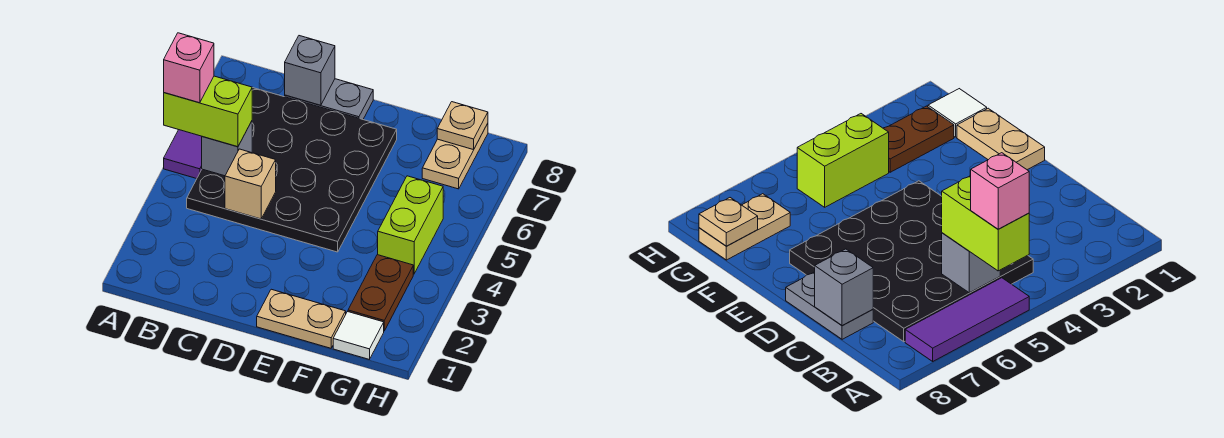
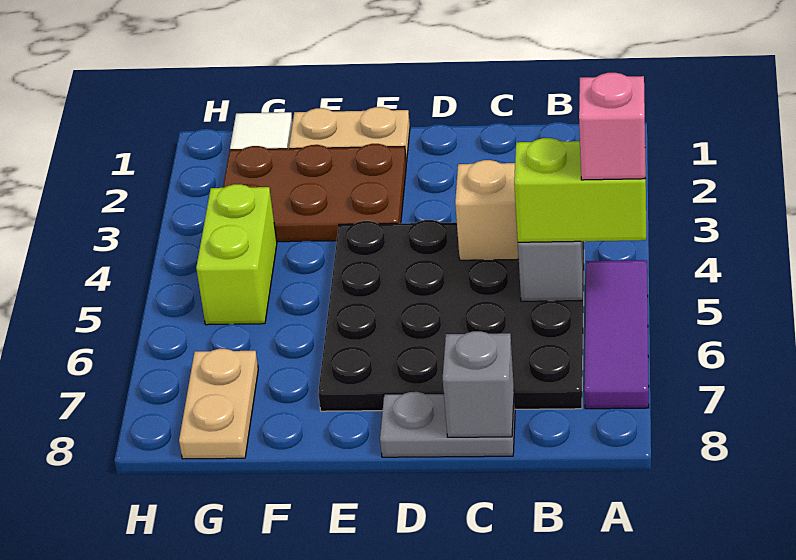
brown 1x2 plate [348,255,413,331] -> brown 2x3 plate [223,144,406,242]
tan 1x1 plate [437,102,488,150] -> none

